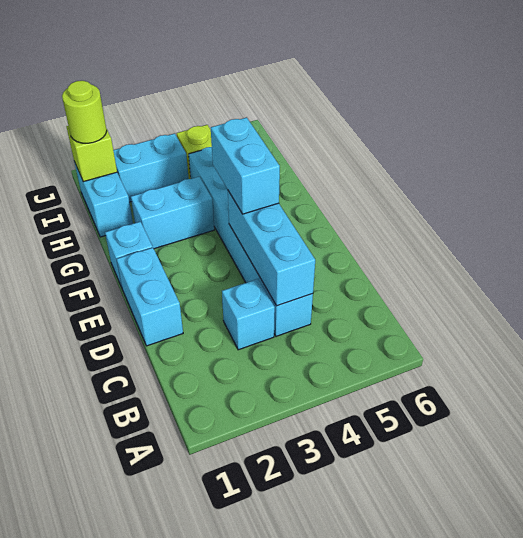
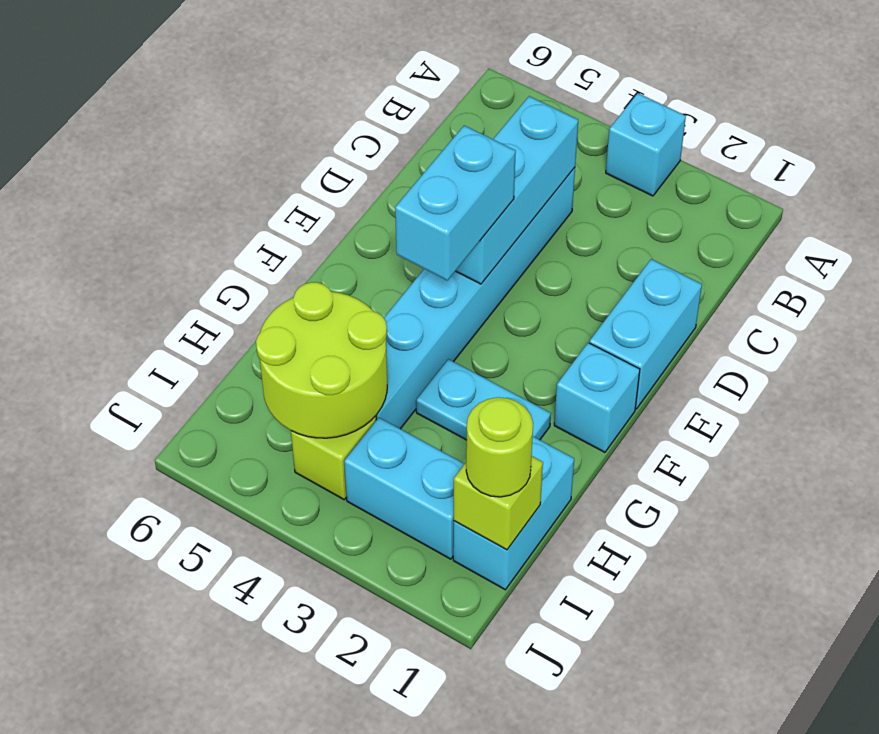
cyan 1x1 brick [222,279,275,350] -> cyan 1x1 brick moved to [606,93,686,196]
cyan 1x2 brick [131,177,214,249] -> cyan 1x2 plate [416,359,551,440]
none -> lime 2x2 round brick [256,282,387,438]

